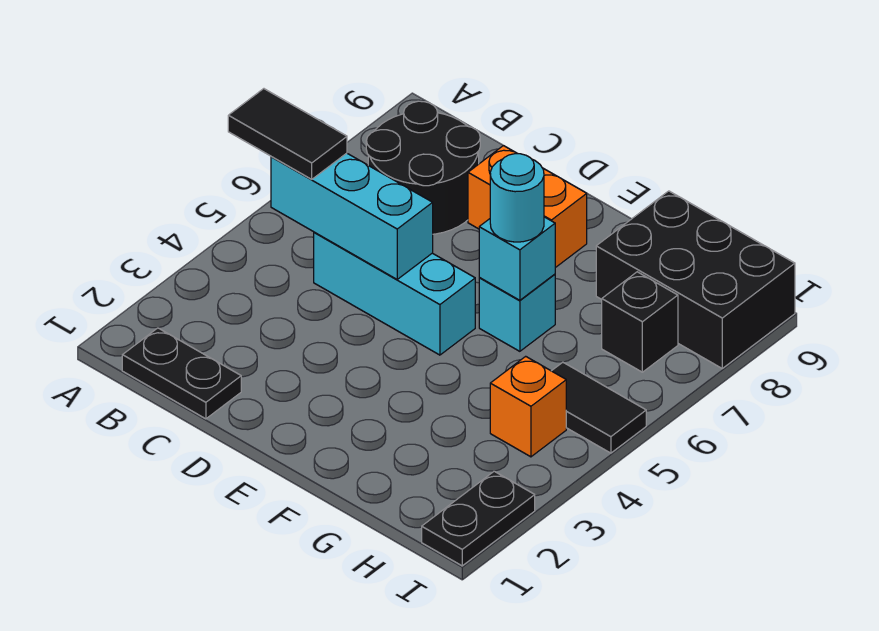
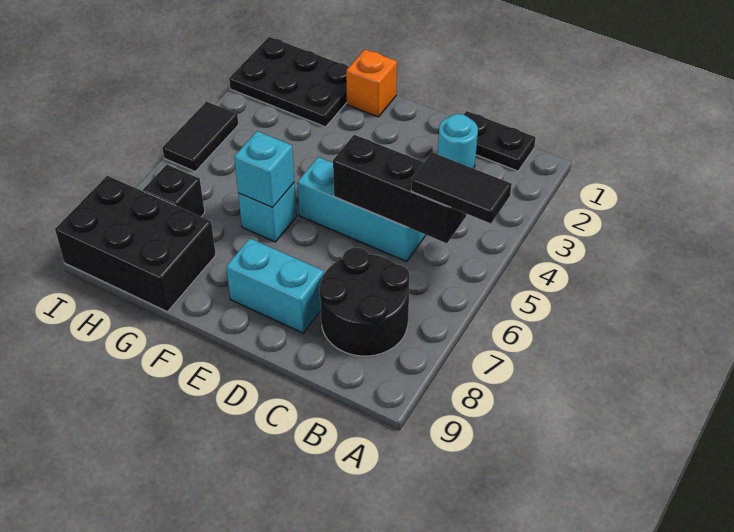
cyan 1x3 brick [271,153,433,279] -> black 1x3 brick [333,135,466,243]
orange 1x2 brick [468,146,587,268] -> cyan 1x2 brick [226,238,324,333]
cyan 1x1 round brick [490,154,544,242] -> cyan 1x1 round brick moved to [438,114,478,169]
orange 1x1 brick [490,356,566,457] -> orange 1x1 brick moved to [346,49,397,117]
black 1x2 tile [552,362,646,453] -> black 1x2 tile turned to [162,102,238,171]
black 1x2 plate [422,471,535,566] -> black 2x3 plate [229,37,349,127]

